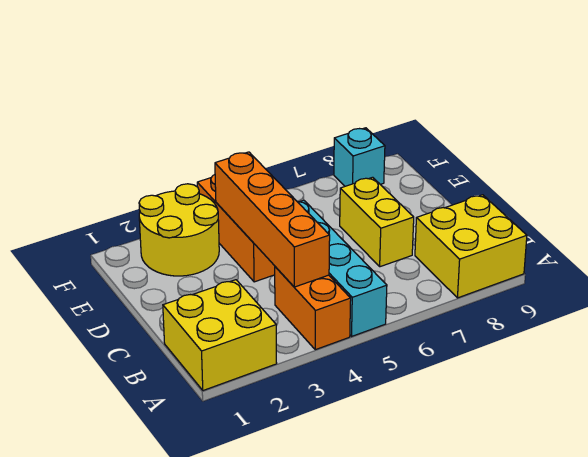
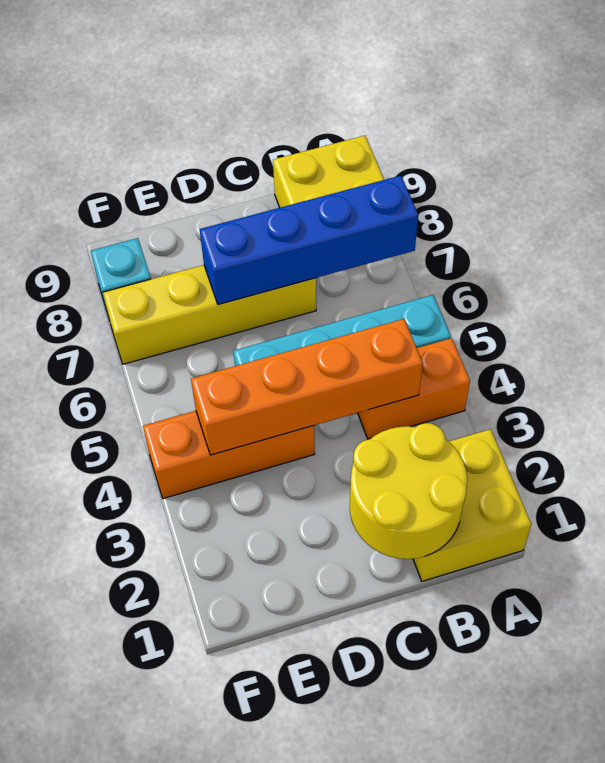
none -> blue 1x4 brick [200,176,418,305]
yellow 1x2 brick [340,177,414,267] -> yellow 1x4 brick [103,265,316,364]
yellow 2x2 round brick [139,184,219,276] -> yellow 2x2 round brick moved to [350,423,467,559]

